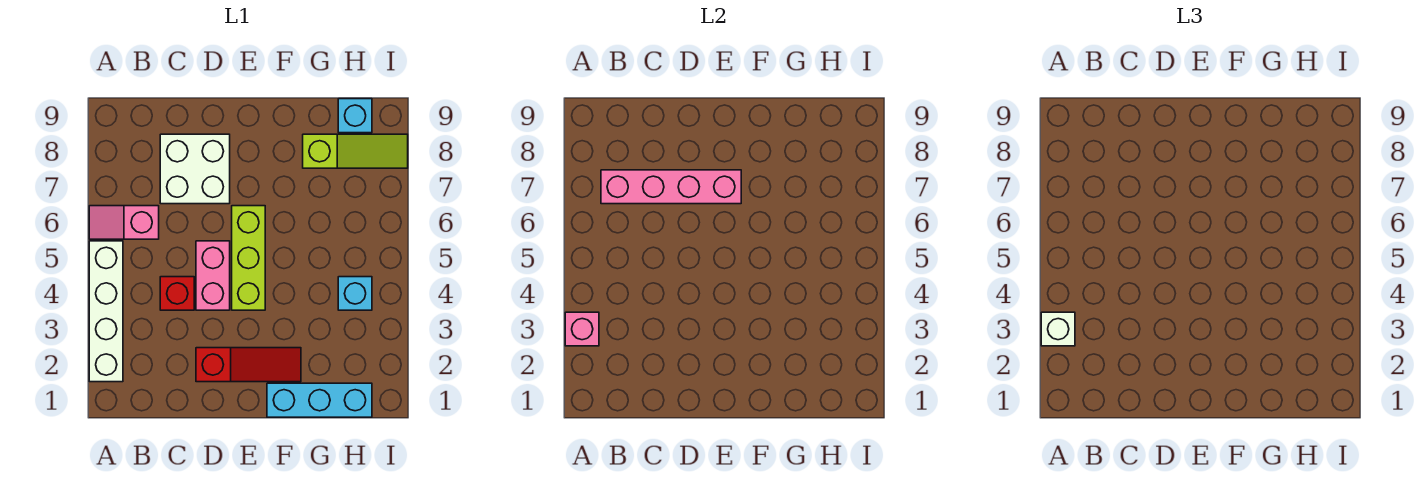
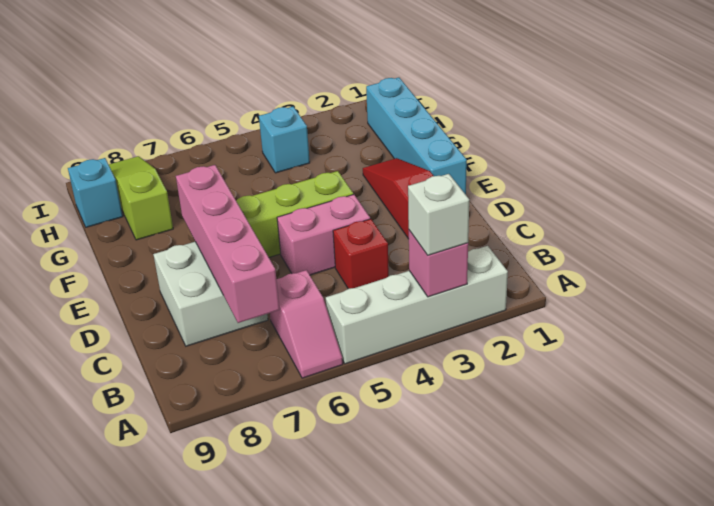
cyan 1x3 brick [267,383,372,417] -> cyan 1x4 brick [366,78,467,194]

